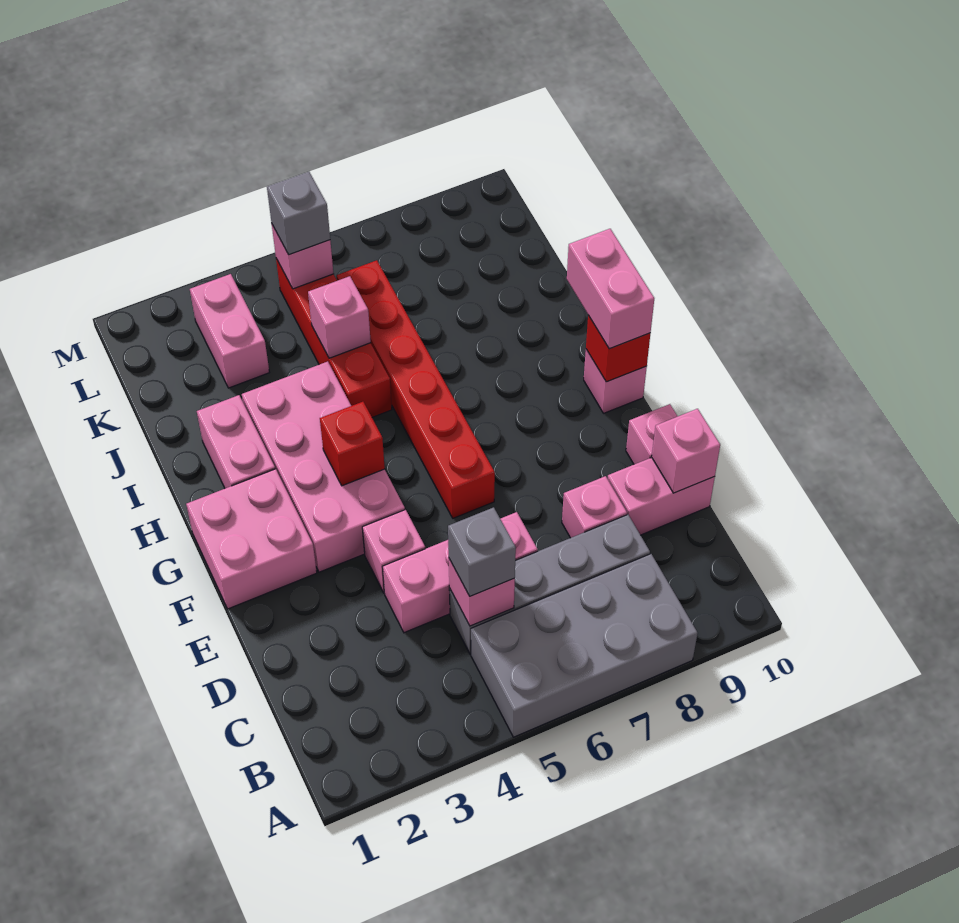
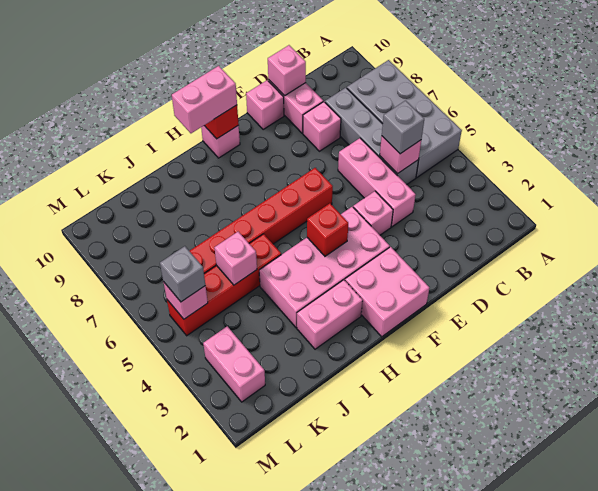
pink 1x2 brick [190,274,269,388] -> pink 1x2 brick turned to [203,326,265,402]

